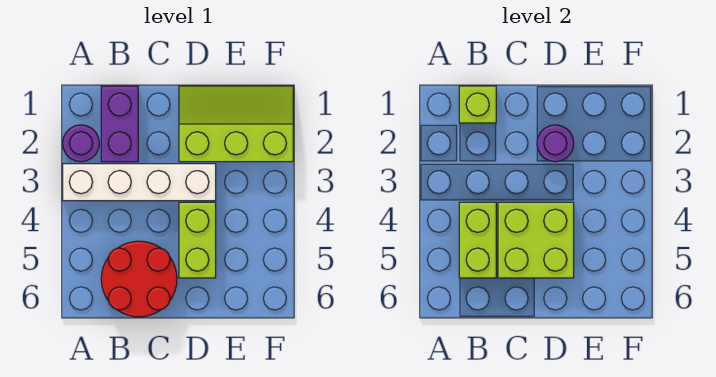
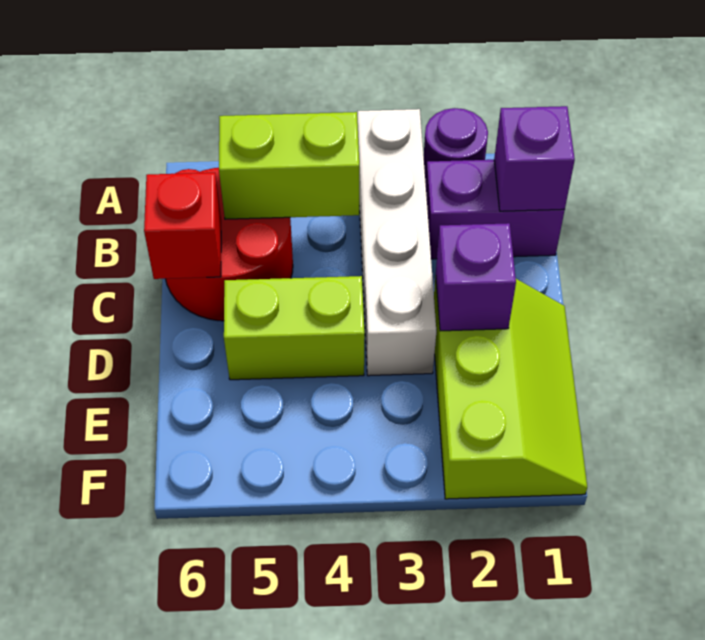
lime 1x1 brick [459,86,496,123] -> purple 1x1 brick [494,106,575,211]
lime 2x2 brick [498,202,574,278] -> none
none -> red 1x1 brick [144,173,221,279]
purple 1x1 round brick [537,125,574,162] -> purple 1x1 brick [436,223,516,331]

